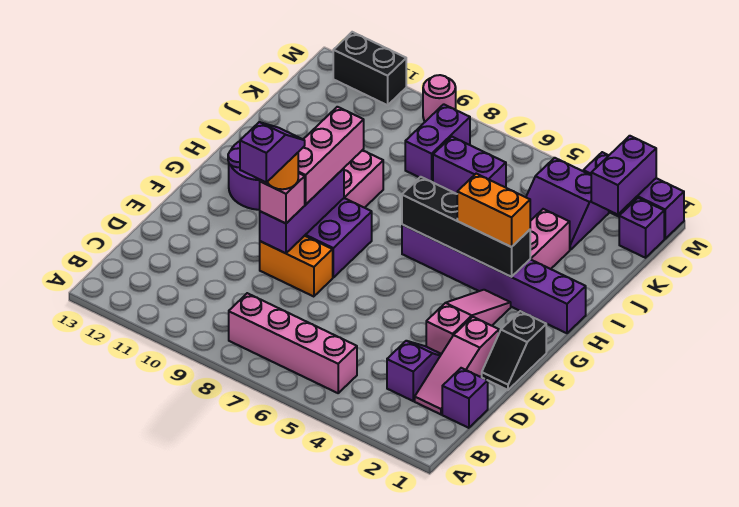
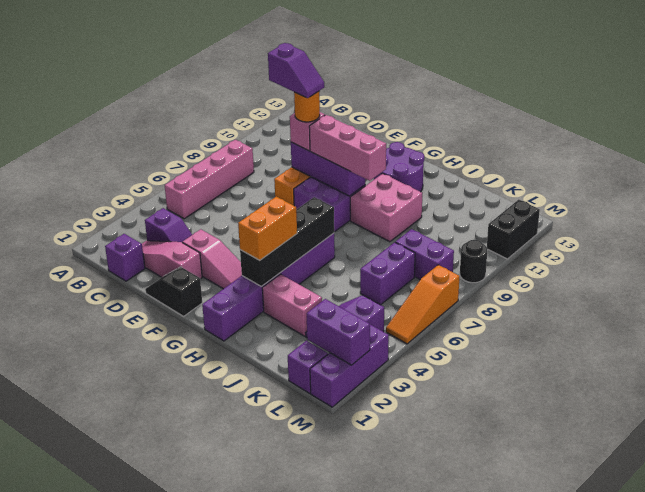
none -> orange 1x3 slope [386,265,460,344]
pink 1x1 round brick [423,75,456,122] -> black 1x1 round brick [460,240,487,283]

